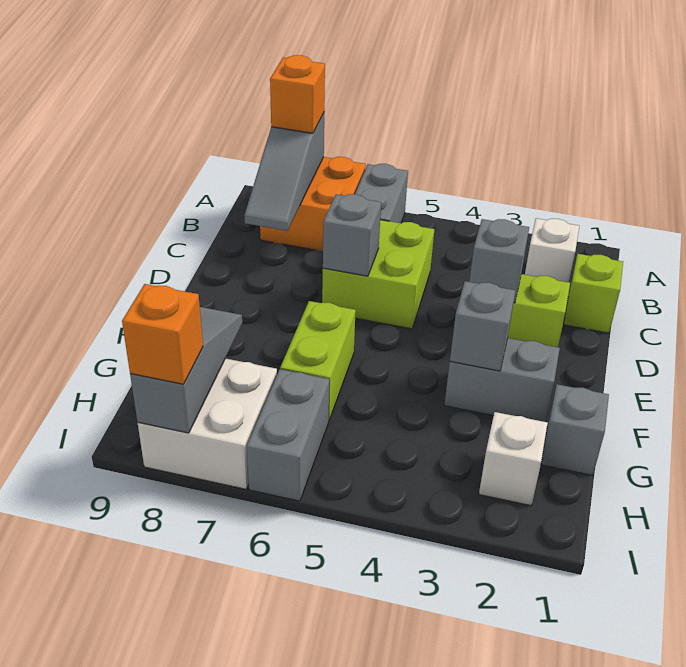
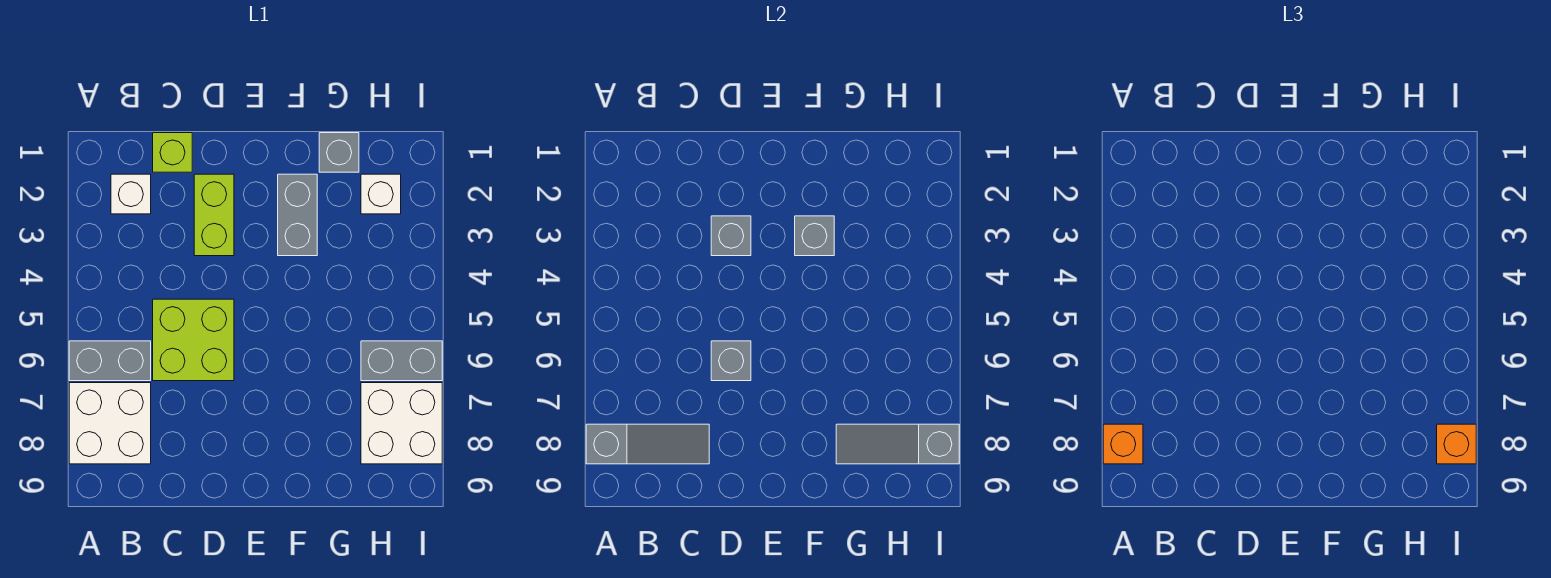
orange 2x2 brick [260,157,366,251] -> white 2x2 brick [69,383,151,464]
lime 1x2 brick [280,301,356,420] -> none

